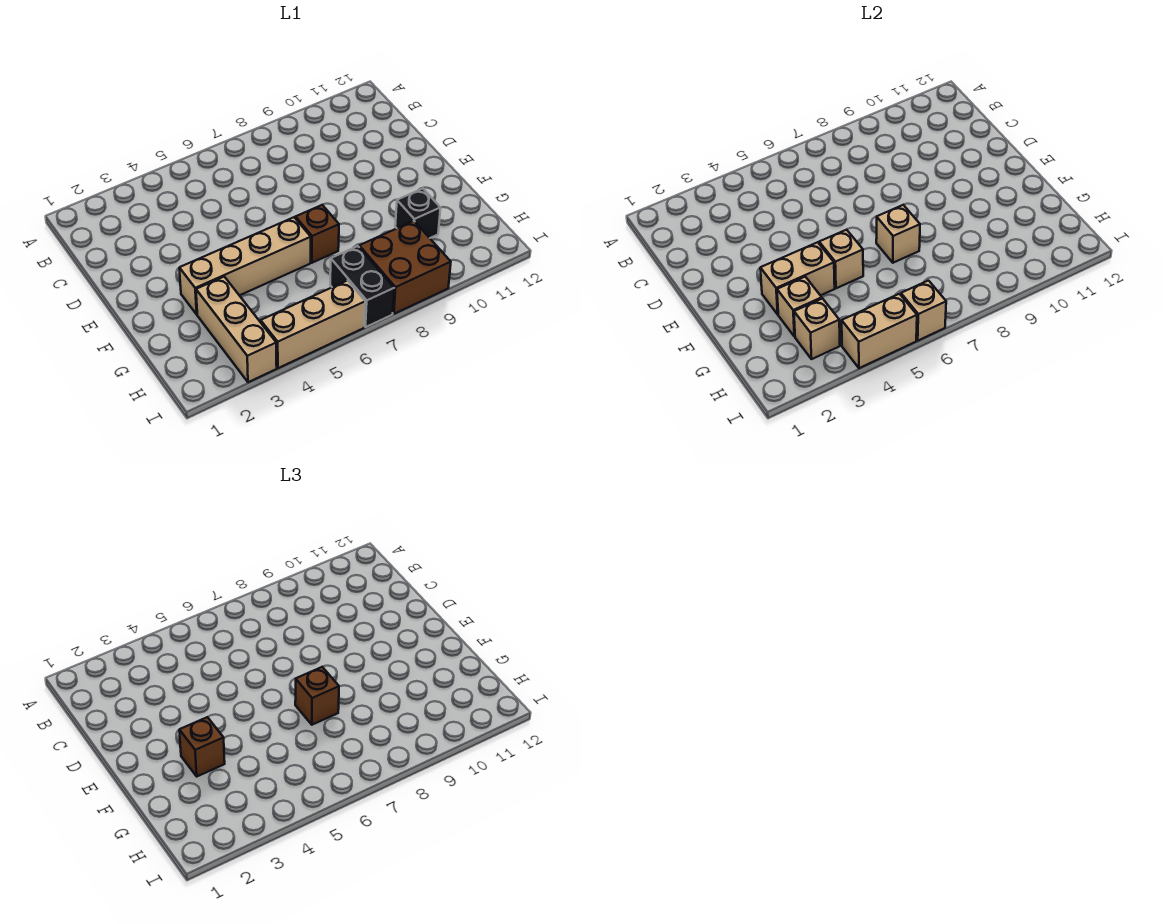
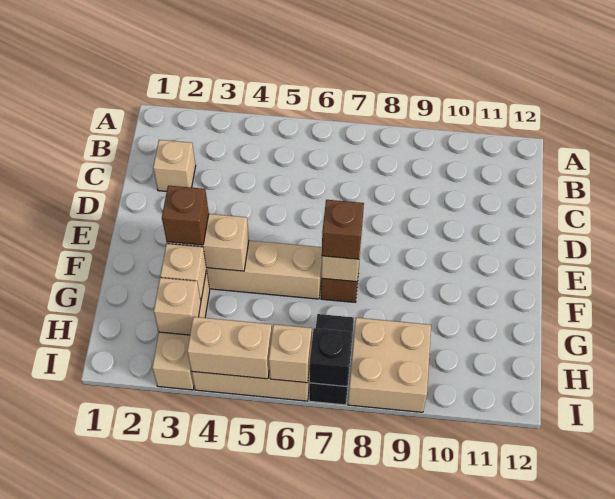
tan 1x1 brick [819,230,863,288] -> tan 1x1 brick moved to [153,140,196,192]
black 1x1 brick [395,189,441,238] -> black 1x1 brick moved to [309,328,352,386]
brown 2x2 brick [359,221,451,314] -> tan 2x2 brick [348,318,431,412]

